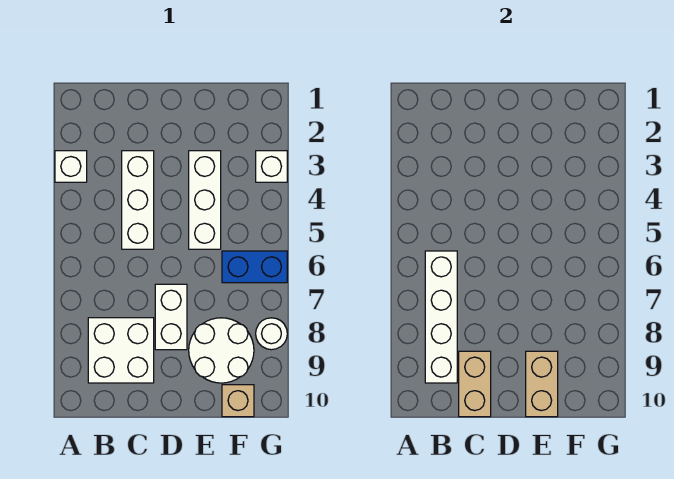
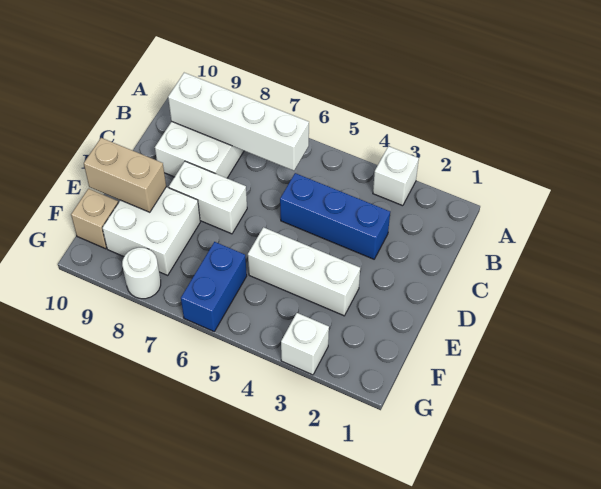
white 1x3 brick [122,151,154,249] -> blue 1x3 brick [280,173,390,259]
tan 1x2 brick [459,351,491,417] -> none
white 2x2 round brick [189,318,254,383] -> white 2x2 brick [102,187,200,275]

